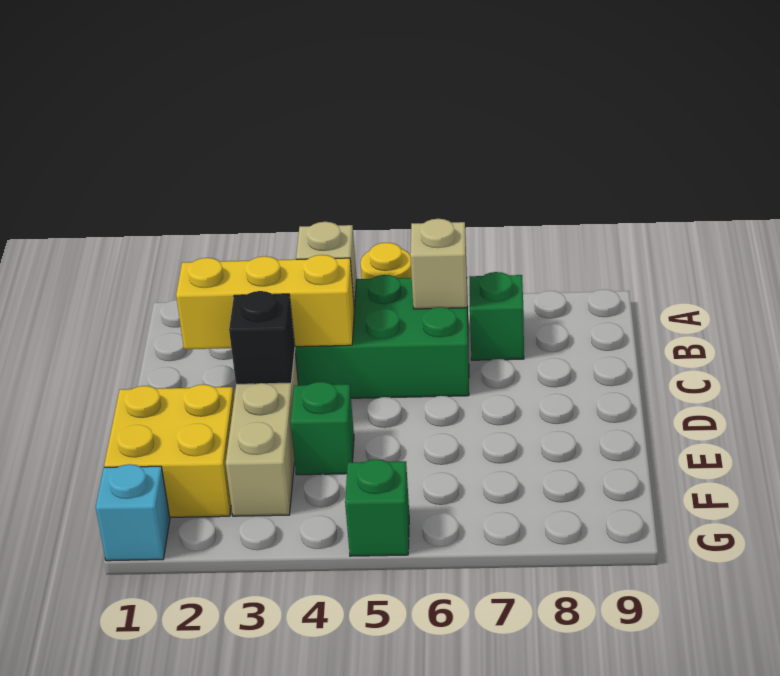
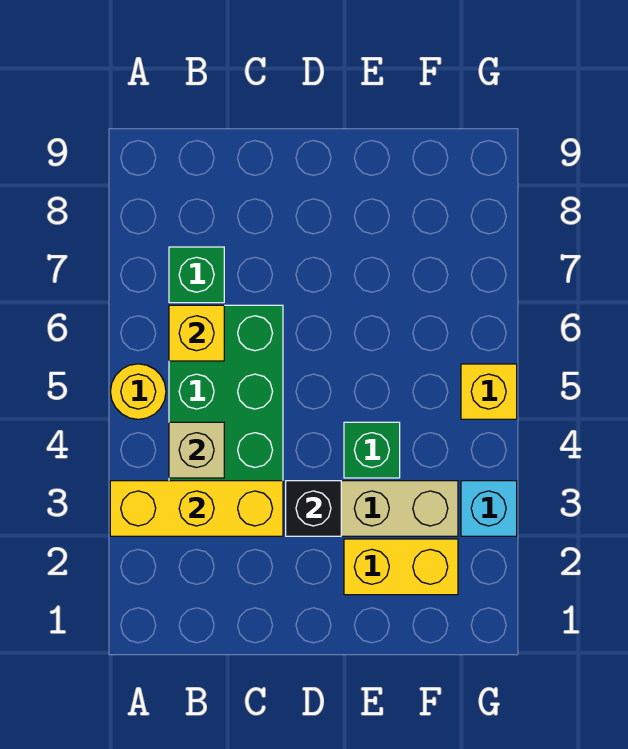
tan 1x1 brick [410,219,467,309] -> yellow 1x1 brick [169,305,224,361]
yellow 1x3 brick [176,255,354,349] -> yellow 1x3 brick turned to [110,481,283,536]
yellow 2x2 brick [104,384,234,517] -> yellow 1x2 brick [344,539,458,595]
cyan 1x1 brick [96,464,170,561] -> cyan 1x1 brick moved to [461,481,517,536]
green 1x1 brick [345,459,409,556] -> yellow 1x1 brick [461,364,517,419]

